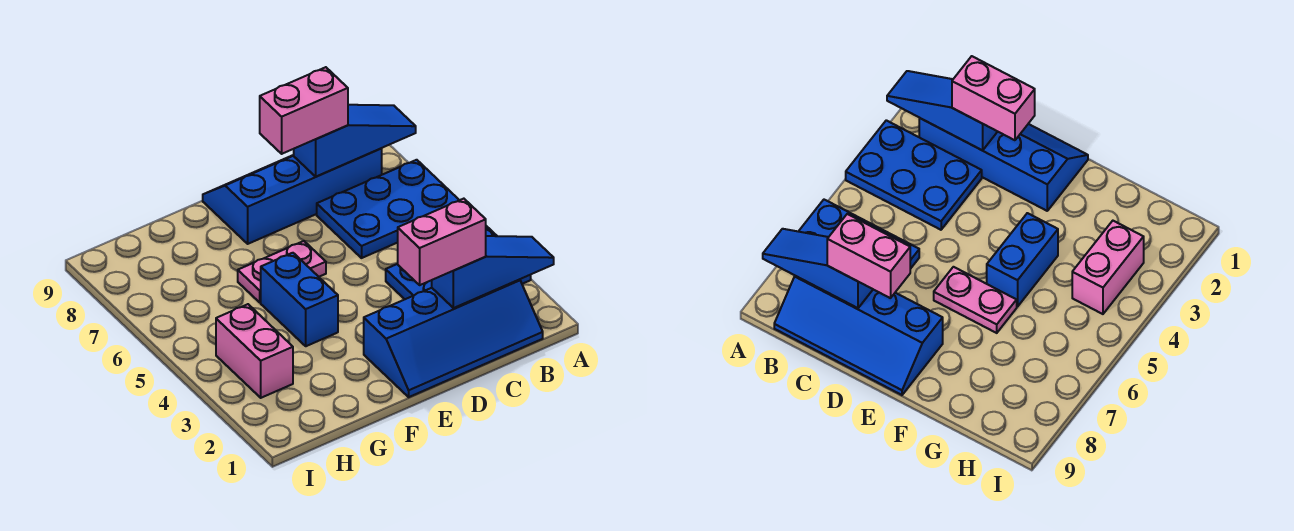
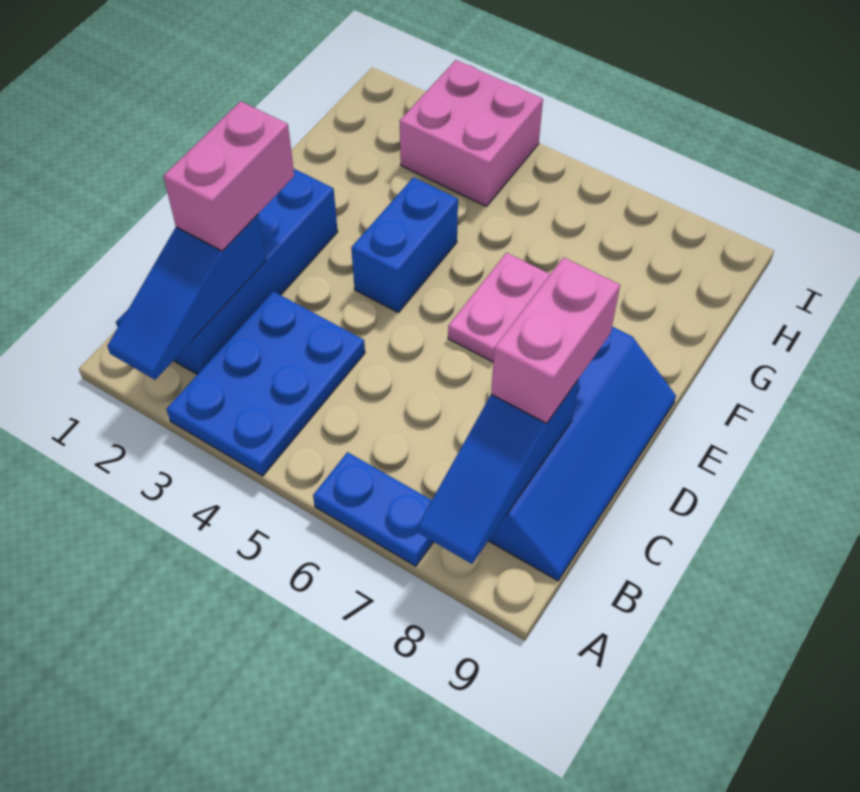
blue 2x3 plate [317,160,459,258] -> blue 1x2 plate [313,452,433,566]
blue 1x2 brick [261,253,338,346] -> blue 1x2 brick turned to [351,177,458,312]
pink 1x2 brick [216,304,293,398] -> pink 2x2 brick [400,60,543,206]

